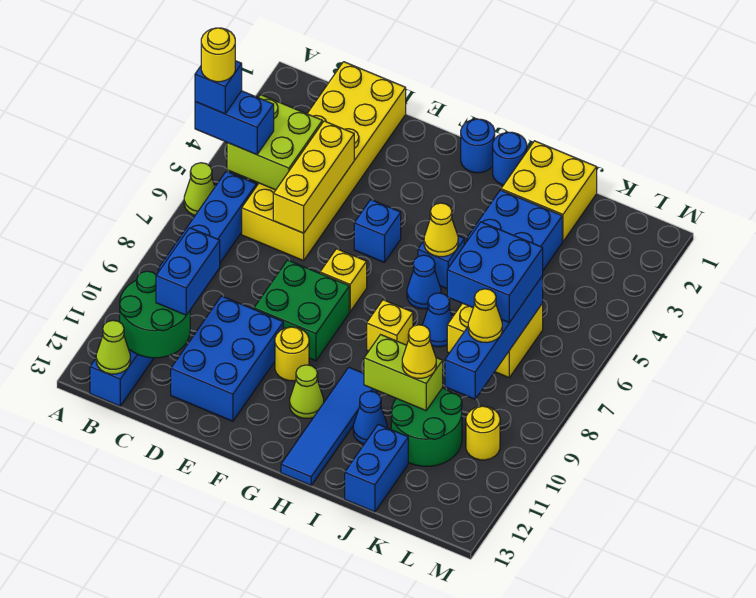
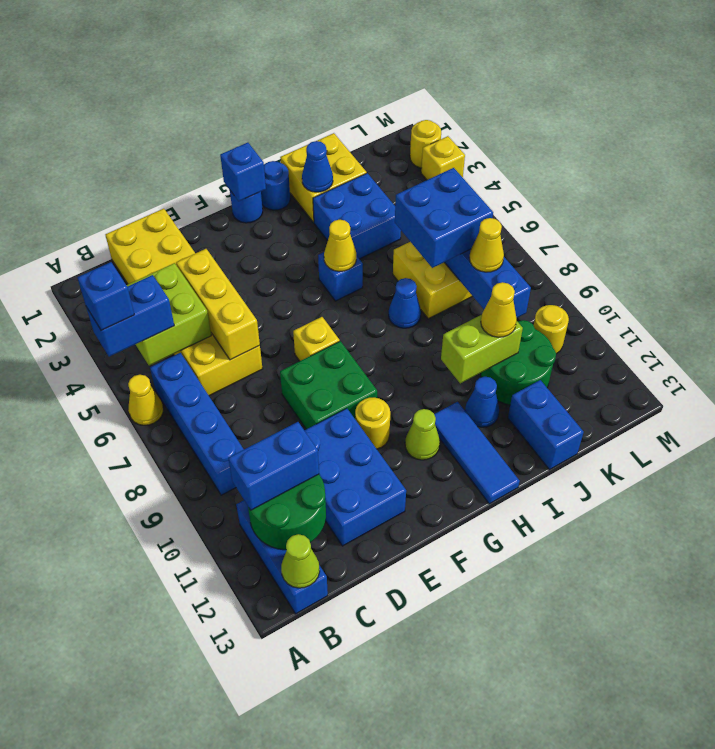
yellow 1x1 round brick [201,28,235,82] -> yellow 1x1 round brick moved to [410,120,441,168]
lime 1x1 cone [184,163,215,215] -> yellow 1x1 cone [128,375,163,425]
blue 1x2 brick [156,228,220,315] -> blue 1x2 brick turned to [228,422,319,510]
blue 1x1 brick [354,200,401,263] -> blue 1x1 brick moved to [220,143,266,201]
blue 1x1 cone [407,255,441,309] -> blue 1x1 cone moved to [302,141,333,192]
yellow 1x1 brick [367,300,413,351] -> yellow 1x1 brick moved to [421,136,465,180]
blue 1x4 tile [281,367,377,485] -> blue 1x3 tile [434,402,520,504]

